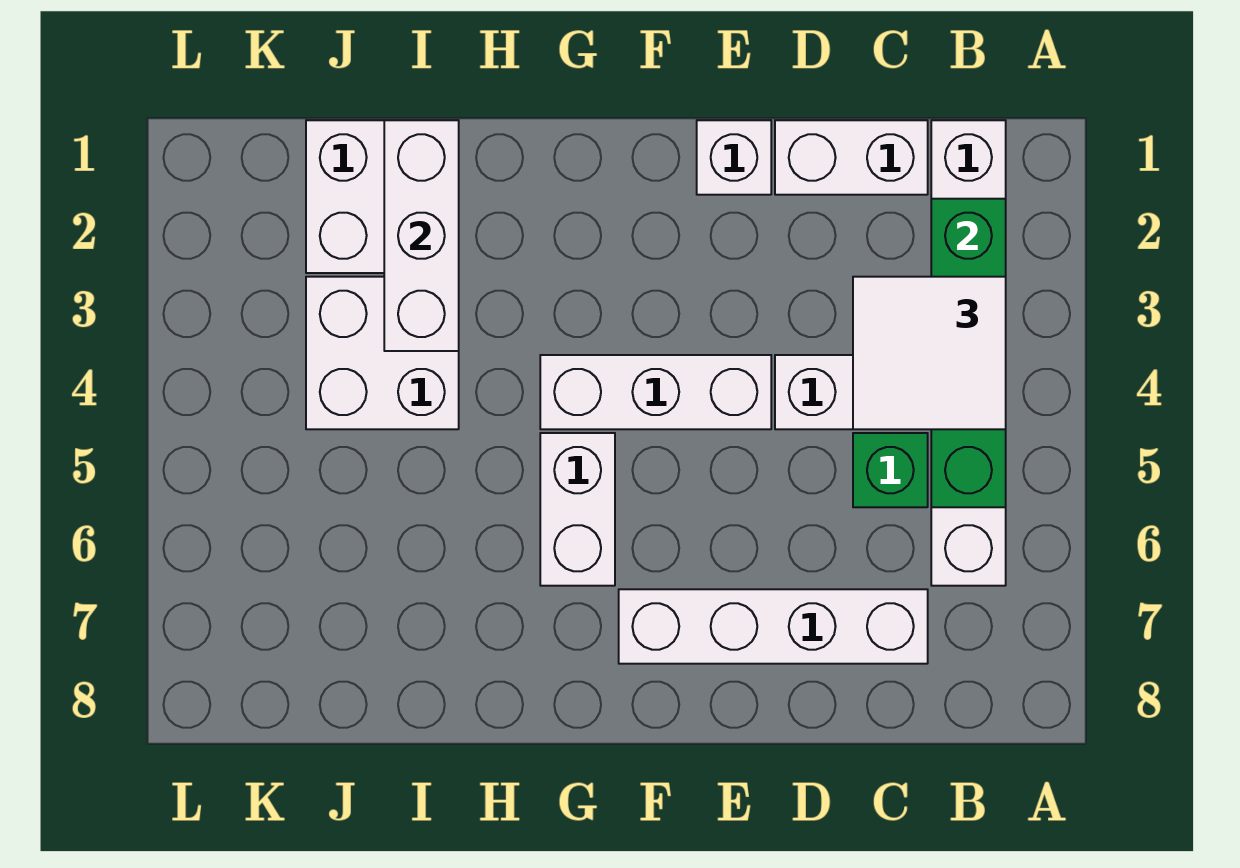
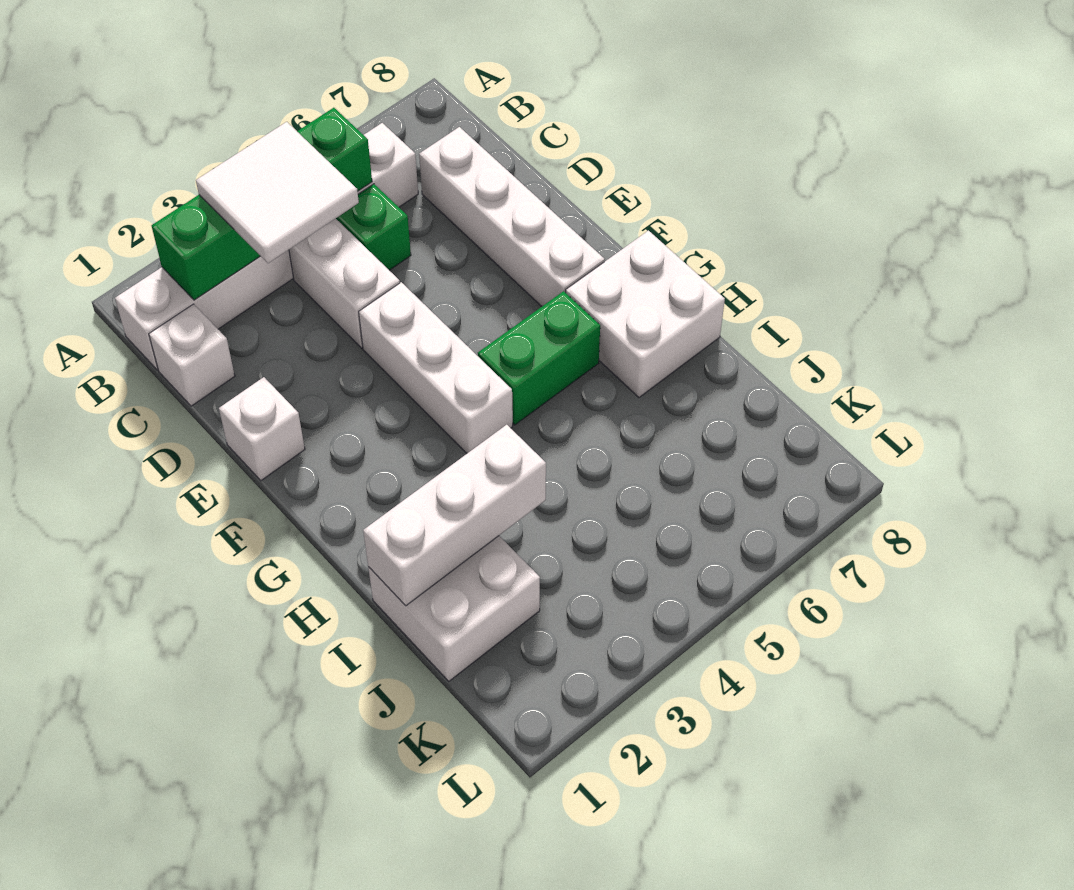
white 1x2 brick [775,120,928,195] -> white 1x1 brick [149,304,235,406]
white 1x2 brick [540,433,615,586] -> green 1x2 brick [478,291,600,425]
white 2x2 brick [306,277,459,429] -> white 2x2 brick moved to [566,231,725,397]

